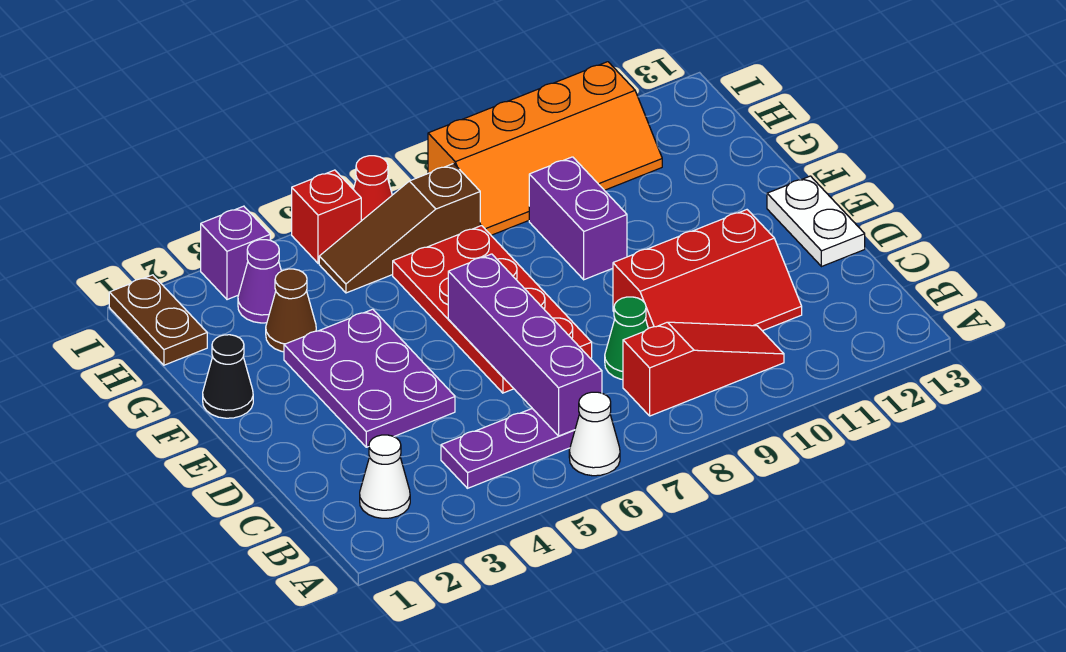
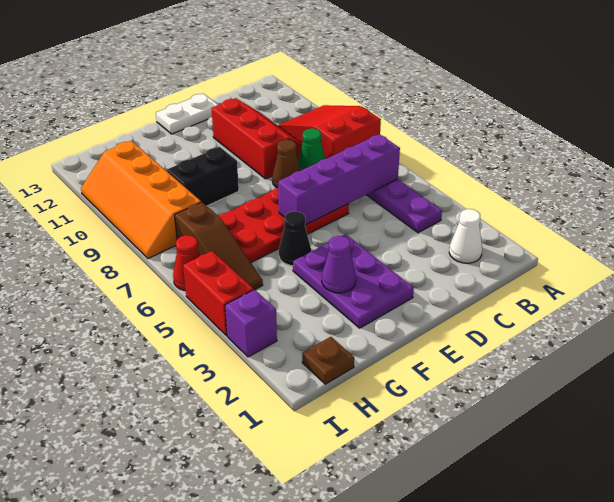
white 1x1 cone [569,392,620,476] -> none
red 1x3 slope [623,322,784,416] -> red 2x3 slope [279,105,381,159]
purple 2x3 plate [284,309,455,447] -> purple 2x3 plate turned to [293,234,414,328]
black 1x1 cone [203,335,253,418] -> black 1x1 cone moved to [279,211,311,266]
purple 1x2 brick [529,157,627,280] -> black 1x2 brick [167,147,239,206]
brown 1x1 cone [266,269,316,352] -> brown 1x1 cone moved to [272,140,301,188]
brown 1x2 plate [109,275,207,365] -> brown 1x1 plate [302,337,354,384]
purple 1x1 cone [238,240,281,323] -> purple 1x1 cone moved to [322,236,356,293]
orange 2x4 slope [428,62,662,235] -> orange 2x4 slope turned to [81,141,201,259]
red 1x1 brick [292,170,361,263] -> red 1x2 brick [183,251,254,336]

